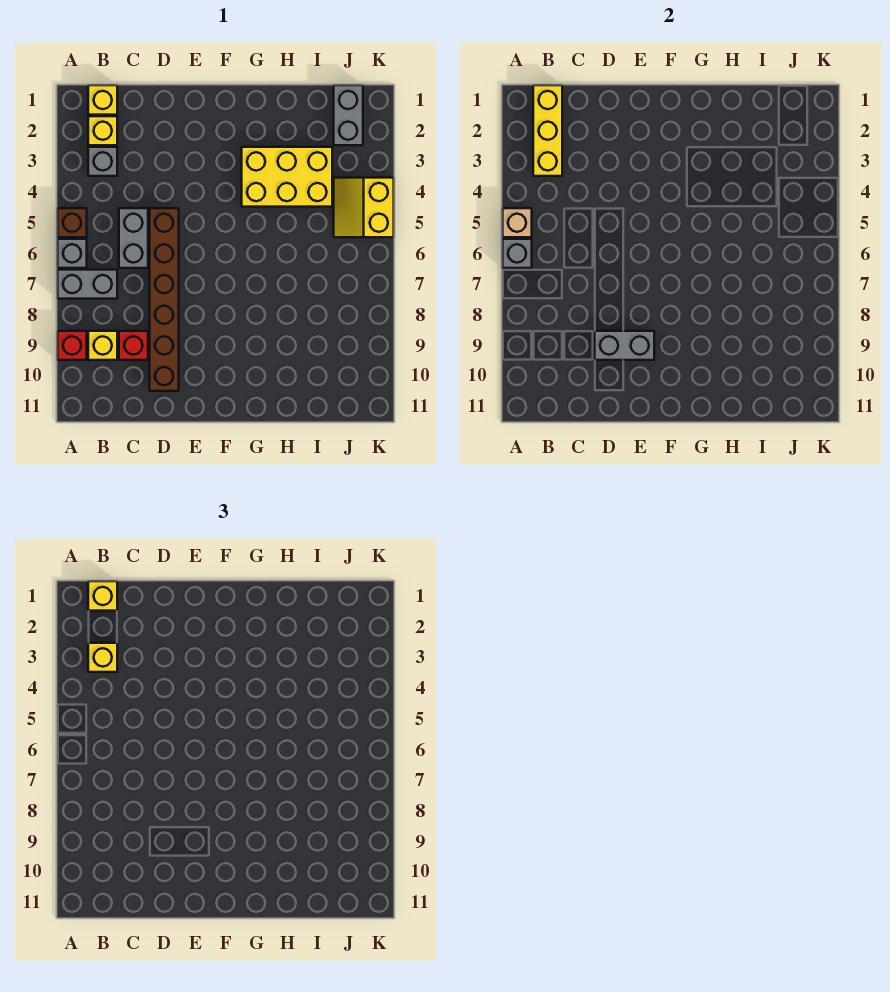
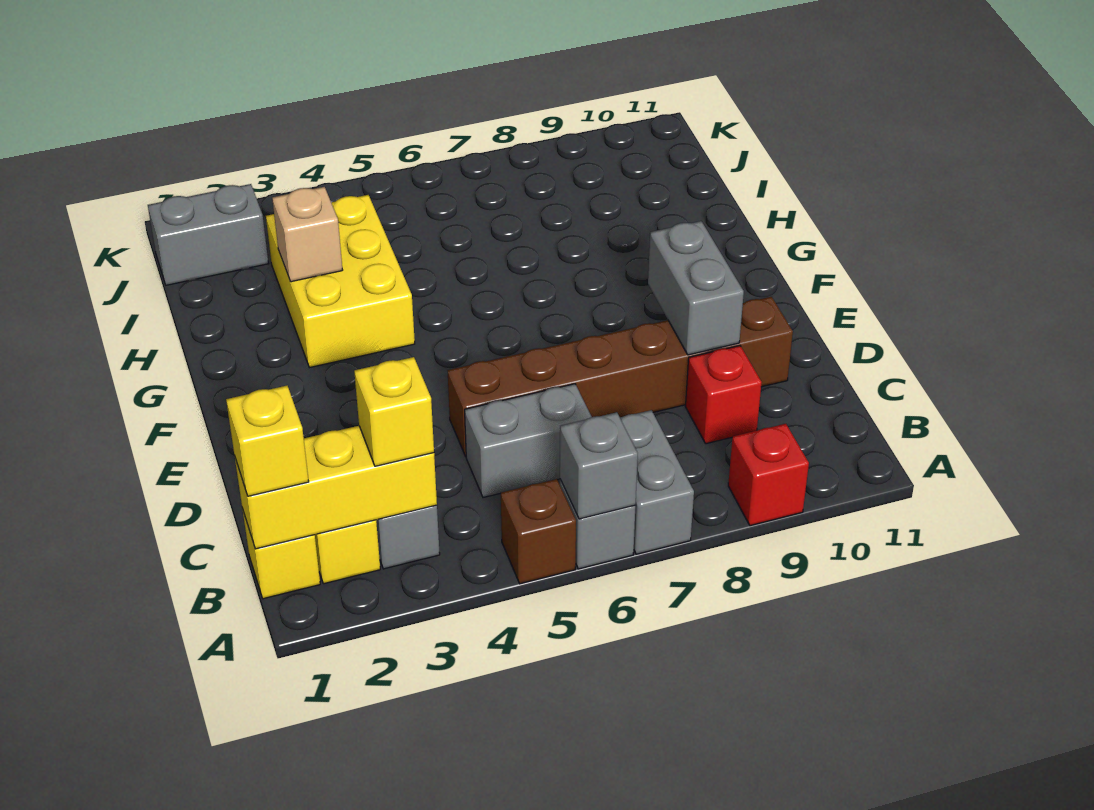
tan 1x1 brick [503,208,532,237] -> tan 1x1 brick moved to [272,187,342,282]
yellow 1x1 brick [88,331,117,360] -> none
yellow 2x2 slope [334,178,394,237] -> none

